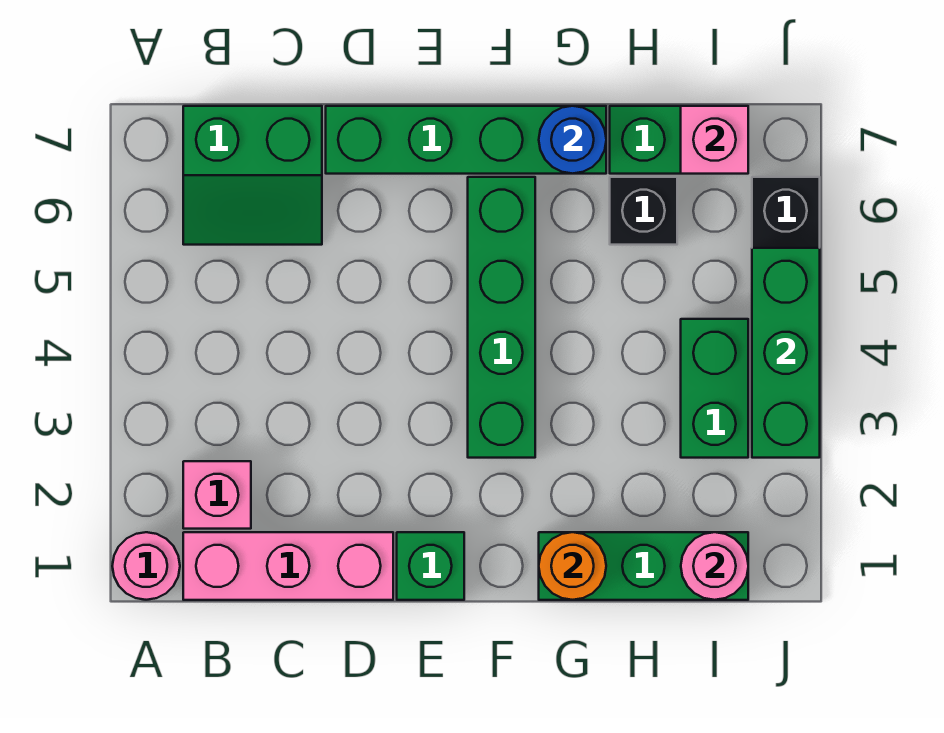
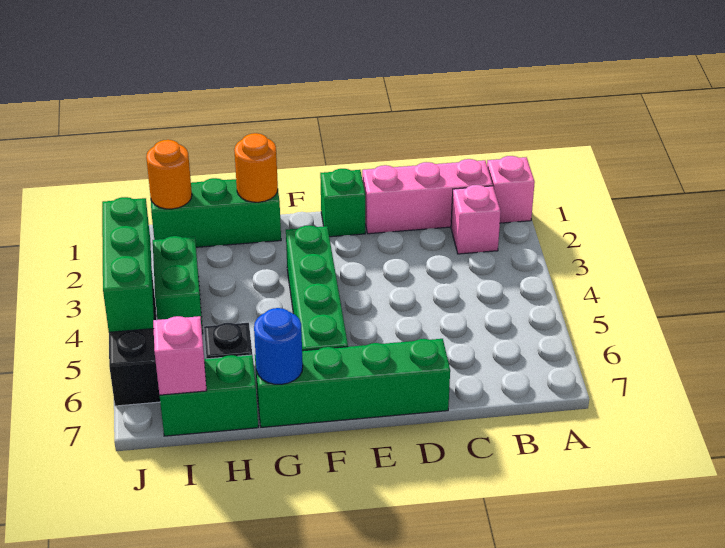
pink 1x1 round brick [112,532,180,600] -> pink 1x1 brick [487,156,535,223]
green 2x2 slope [183,106,322,245] -> none
pink 1x1 round brick [681,532,748,600] -> orange 1x1 round brick [146,140,192,209]

